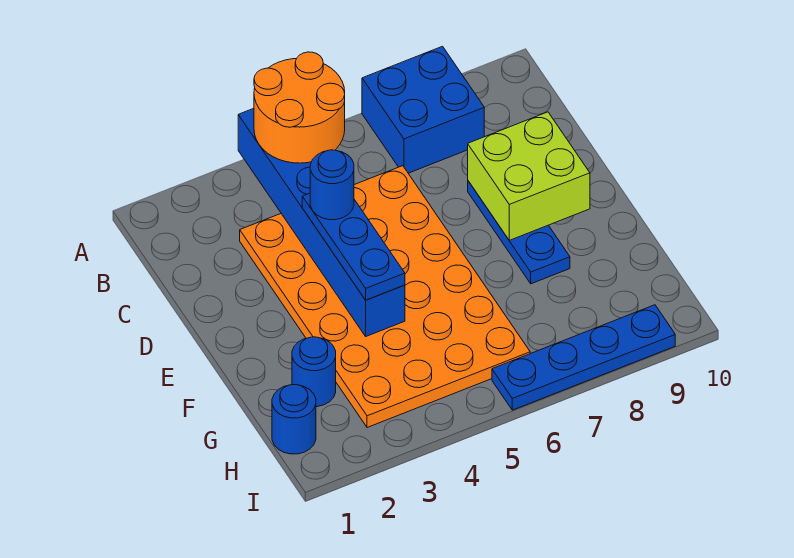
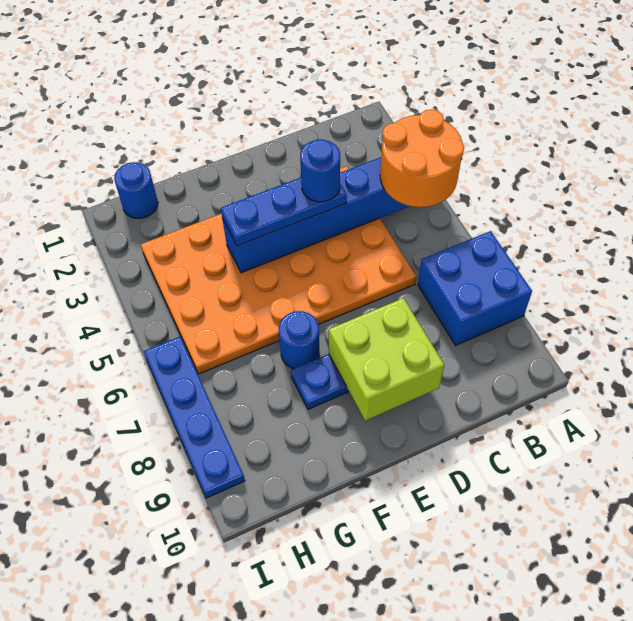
blue 1x1 round brick [292,337,336,407] -> blue 1x1 round brick moved to [279,311,319,369]

